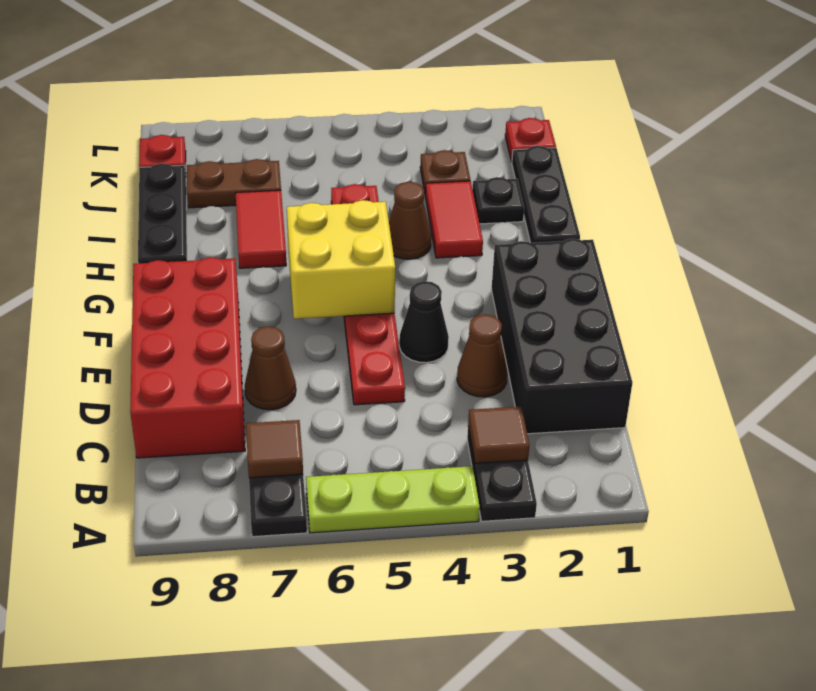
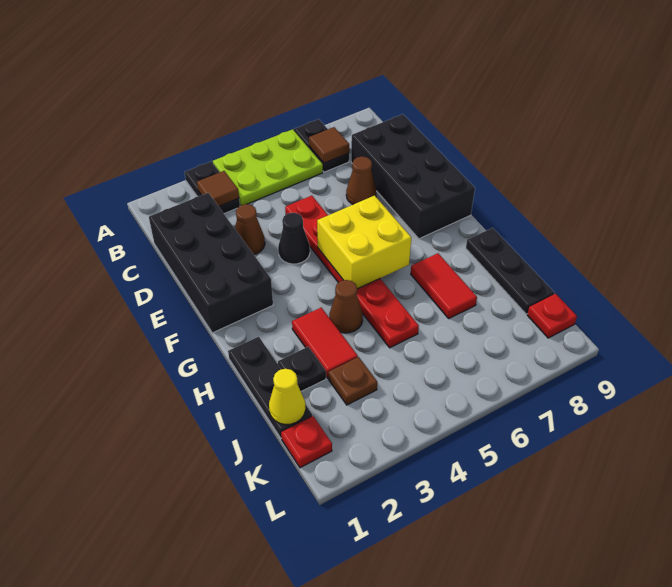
lime 1x3 plate [306,466,480,533] -> lime 2x3 plate [213,129,323,205]
red 2x4 brick [130,257,245,458] -> black 2x4 brick [351,114,475,239]
none -> yellow 1x1 cone [269,369,306,425]
brown 1x2 plate [187,159,281,208] -> none

